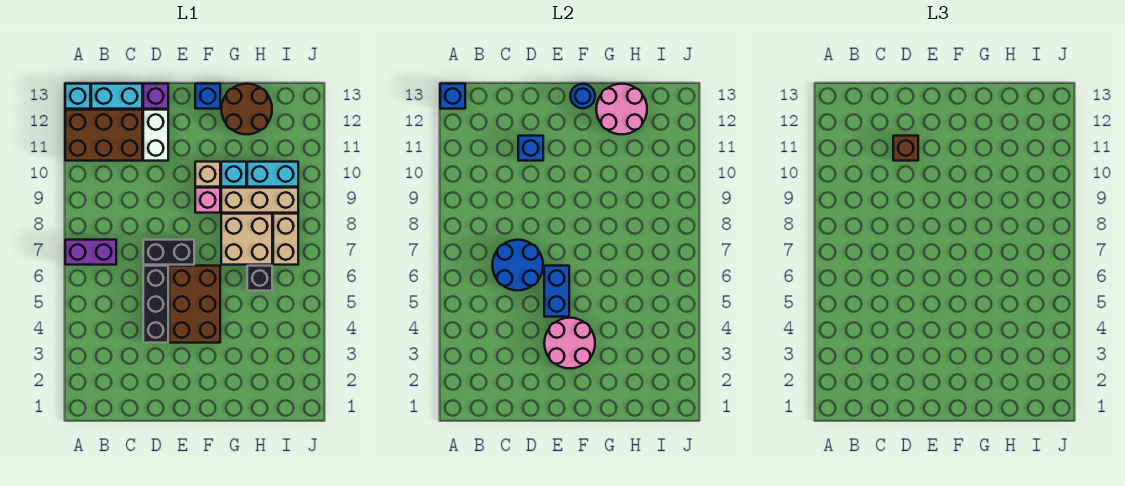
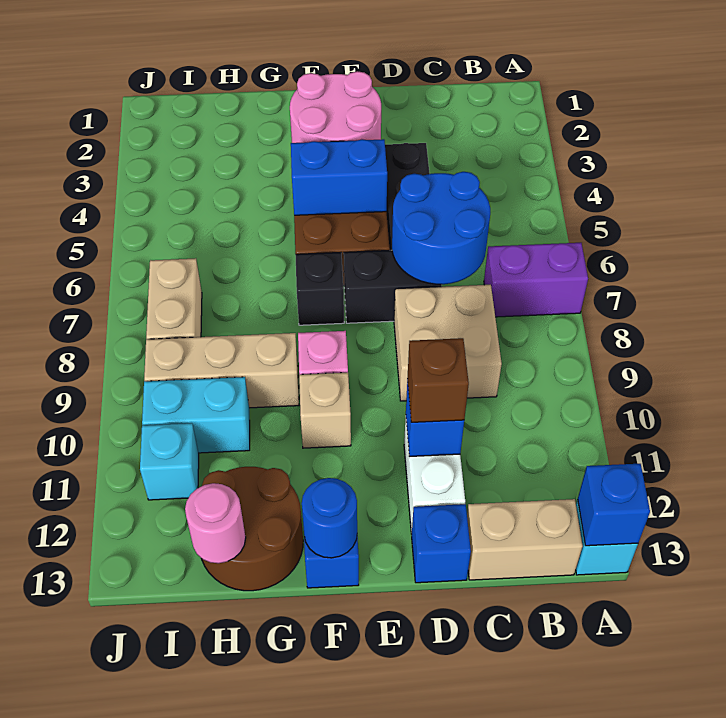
brown 2x3 brick [65,110,142,161] -> none
cyan 1x2 brick [91,84,142,109] -> tan 1x2 brick [467,499,583,580]
purple 1x1 brick [143,84,168,109] -> blue 1x1 brick [412,504,471,583]
blue 1x2 brick [544,266,569,317] -> blue 1x2 brick turned to [291,139,387,215]
tan 2x2 brick [221,214,272,265] -> tan 2x2 brick moved to [394,285,502,401]
cyan 1x1 brick [221,162,246,187] -> cyan 1x1 brick moved to [140,423,199,500]
pink 2x2 round brick [596,84,647,134] -> pink 1x1 round brick [185,483,246,563]
black 1x1 brick [247,266,272,291] -> black 1x1 brick moved to [295,253,344,325]

